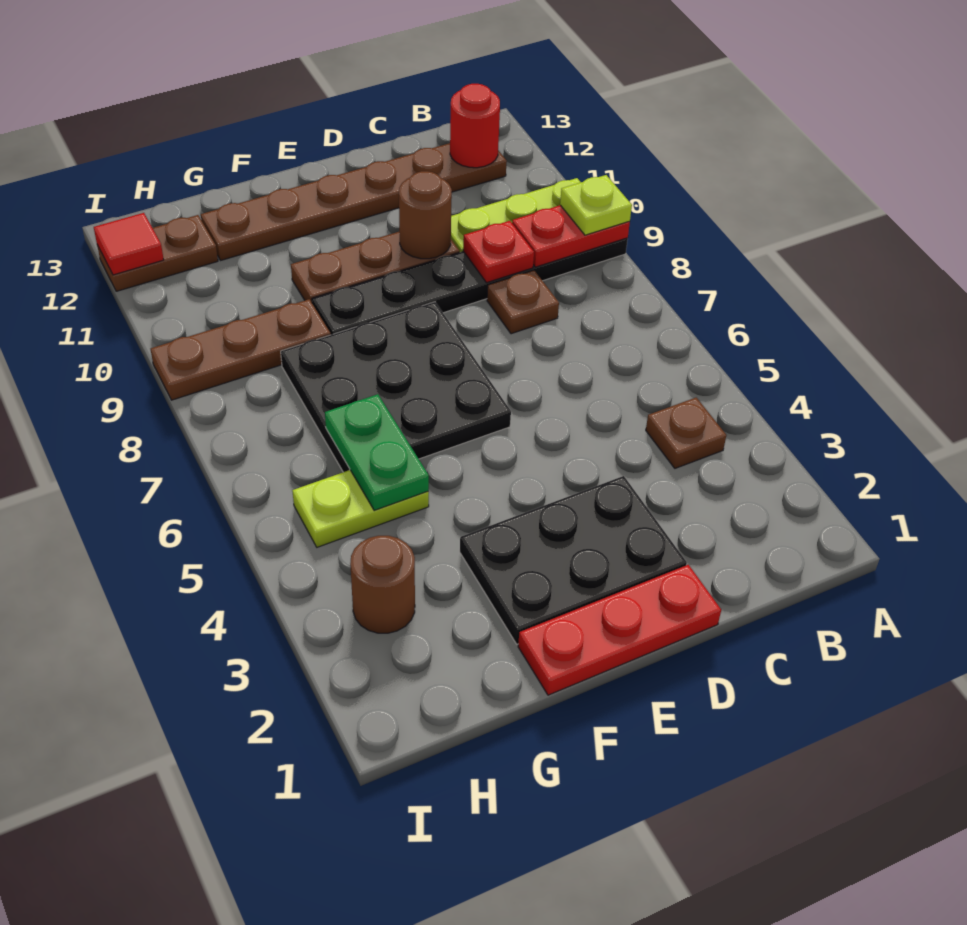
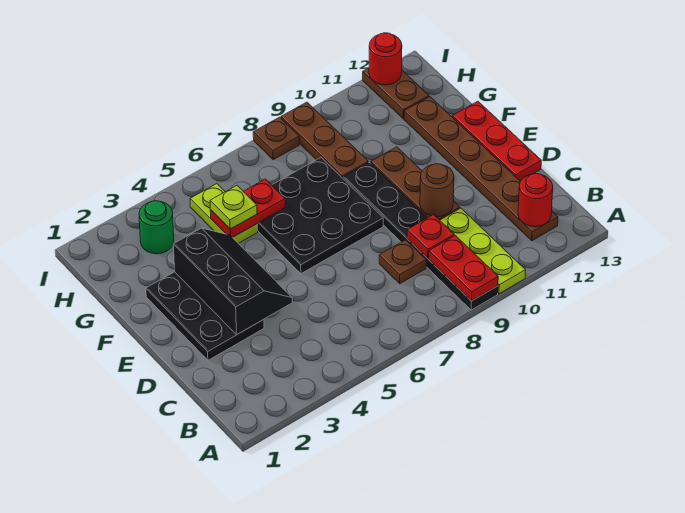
lime 1x1 plate [560,175,632,235] -> lime 1x1 plate moved to [210,186,257,229]
brown 1x1 plate [646,398,726,468] -> brown 1x1 plate moved to [253,117,299,160]
red 1x3 plate [518,565,721,695] -> red 1x3 plate moved to [452,101,541,181]
none -> black 2x3 slope [173,228,292,335]
green 1x2 plate [325,394,429,511] -> red 1x2 plate [210,179,285,237]
brown 1x1 round brick [350,536,415,633] -> green 1x1 round brick [139,201,174,254]
red 1x1 tile [94,213,164,275] -> red 1x1 round brick [369,33,402,85]

